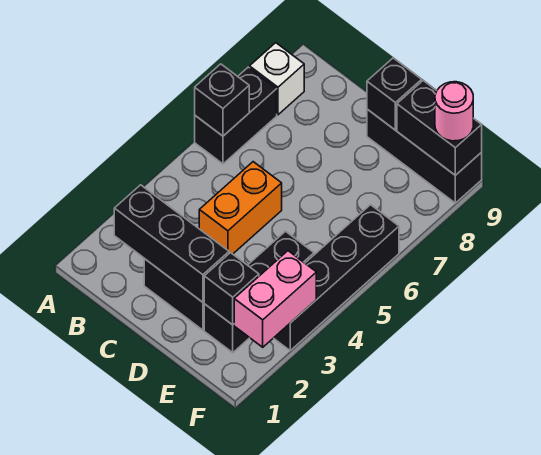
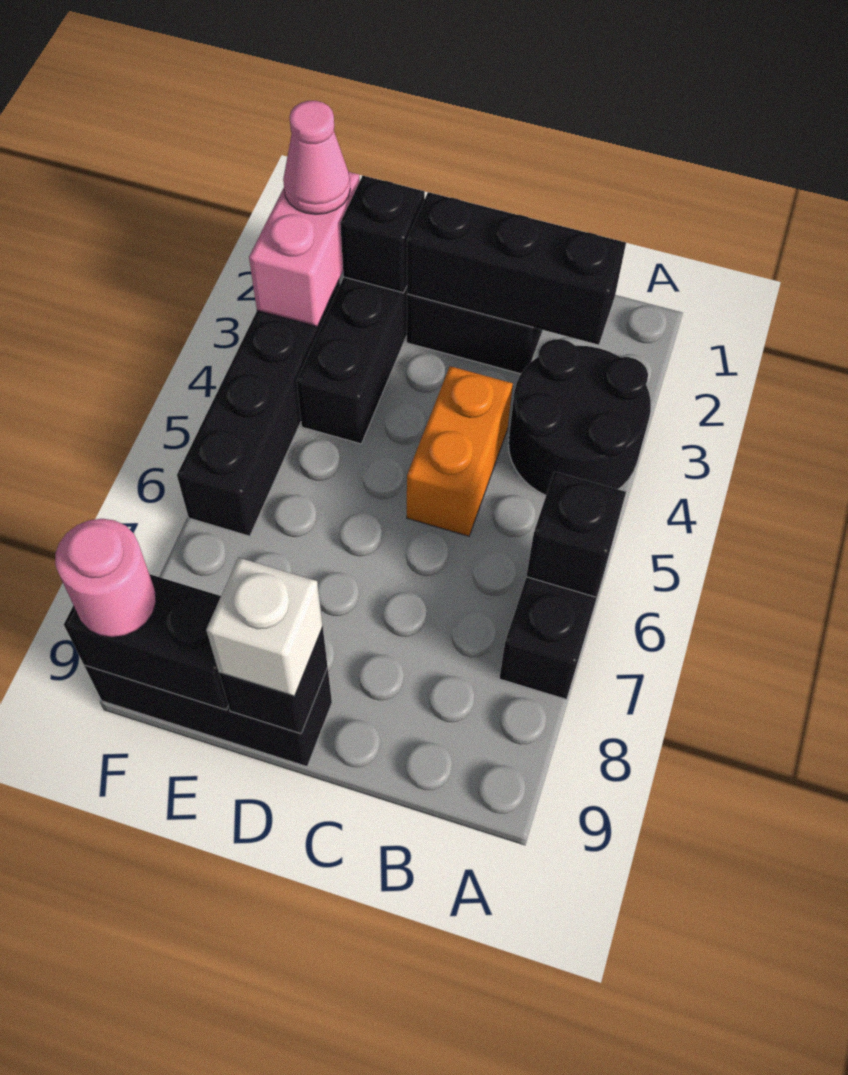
none -> black 2x2 round brick [508,339,651,495]
white 1x1 brick [250,43,304,115] -> white 1x1 brick moved to [206,558,323,696]
none -> pink 1x1 cone [283,101,350,214]

